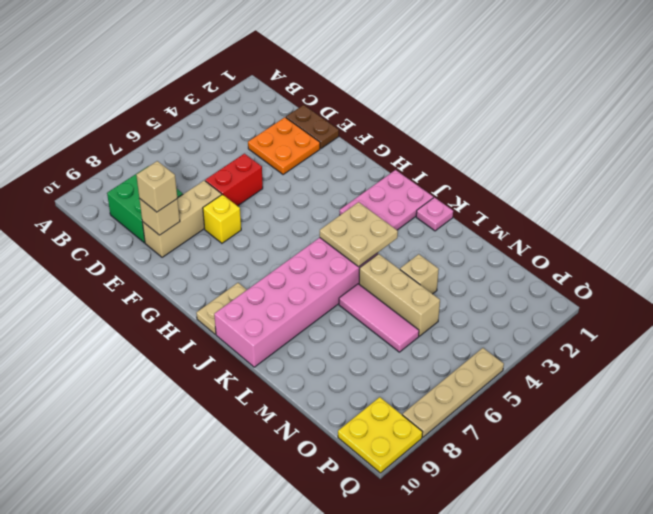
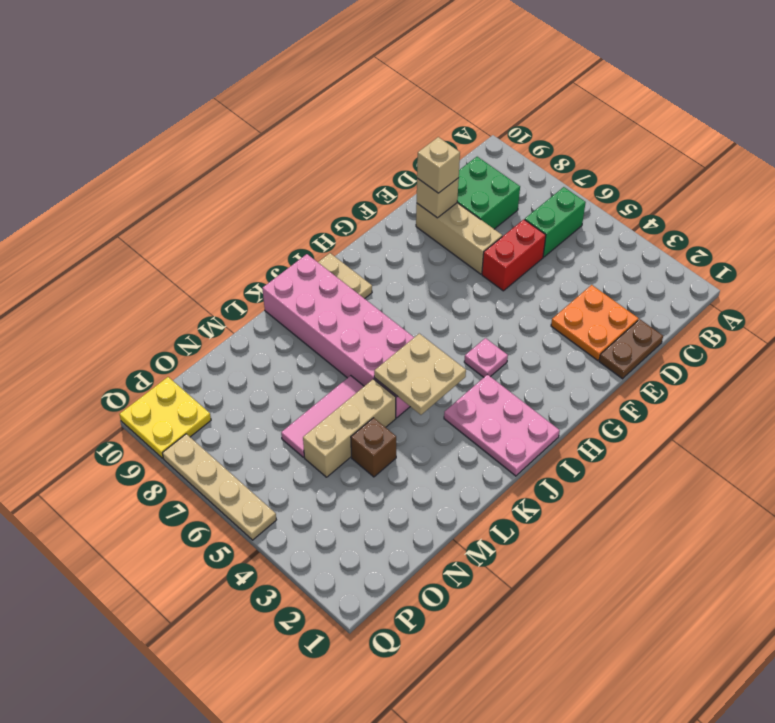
none -> green 1x2 brick [525,187,586,257]
red 1x2 brick [205,154,263,206] -> red 1x2 brick turned to [482,220,546,291]
yellow 1x1 brick [203,194,241,243] -> none
pink 1x1 plate [416,197,453,231] -> pink 1x1 plate moved to [464,338,508,377]
tan 1x1 brick [400,254,439,294] -> brown 1x1 brick [351,418,396,477]

